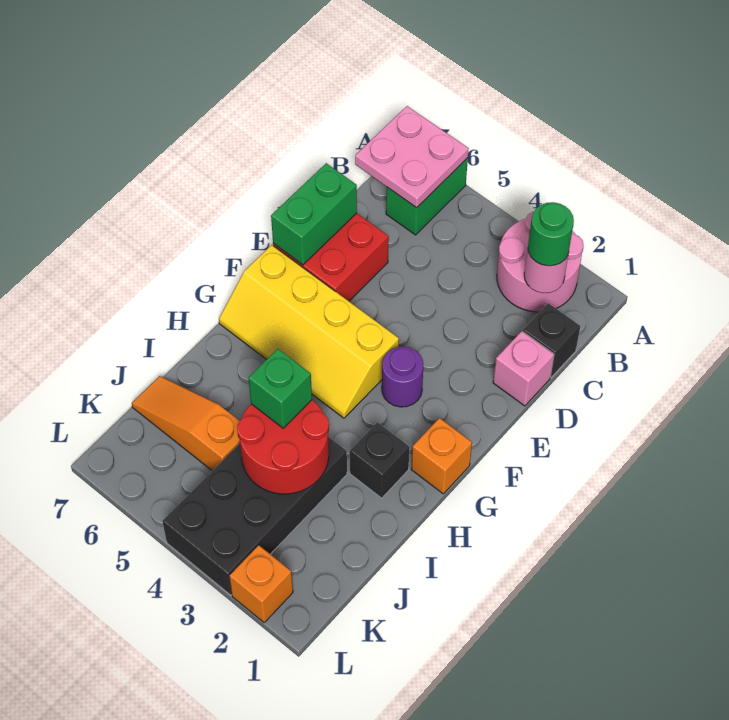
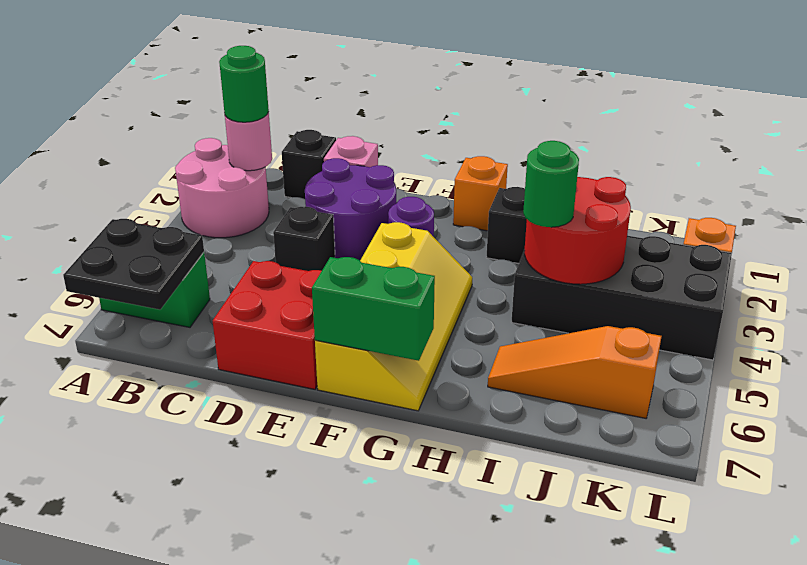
pink 2x2 plate [355,106,469,208] -> black 2x2 plate [63,219,204,310]
none -> purple 2x2 round brick [305,158,396,260]
none -> black 1x1 brick [273,206,335,271]
green 1x2 brick [271,163,357,265] -> green 1x2 brick moved to [312,257,435,361]
green 1x1 brick [248,349,312,428] -> green 1x1 round brick [523,141,579,227]
orange 1x3 slope [132,376,240,471] -> orange 1x3 slope turned to [488,326,662,418]

